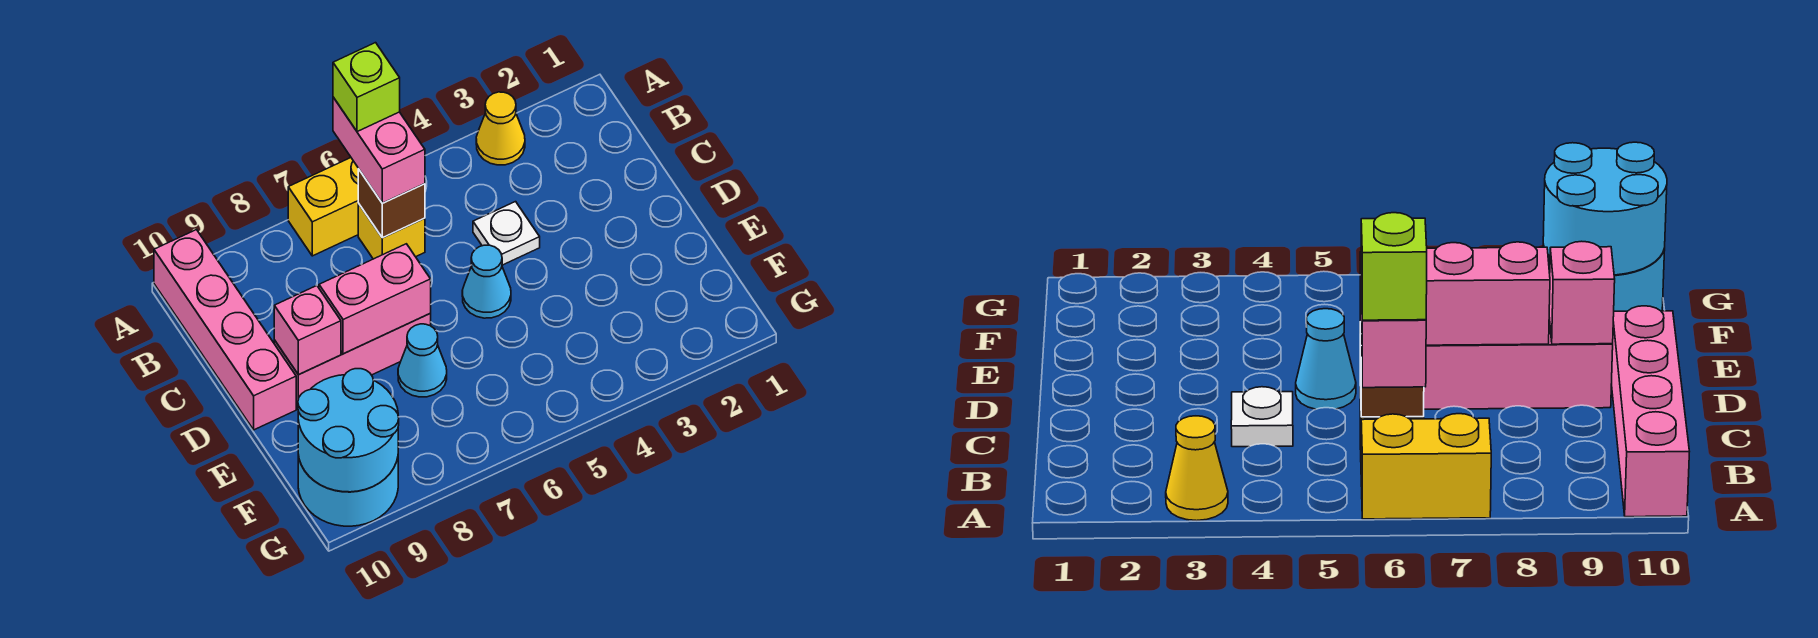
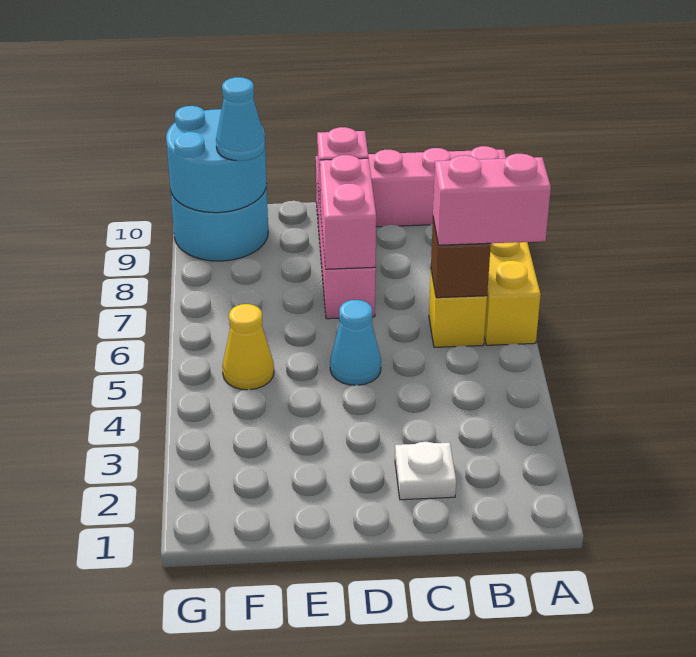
yellow 1x1 cone [476,92,525,165] -> yellow 1x1 cone moved to [222,304,274,390]
lime 1x1 brick [333,43,400,132] -> none
white 1x1 plate [473,202,540,265] -> white 1x1 plate moved to [395,442,456,500]
cyan 1x1 cone [398,324,447,397] -> cyan 1x1 cone moved to [216,77,265,161]

